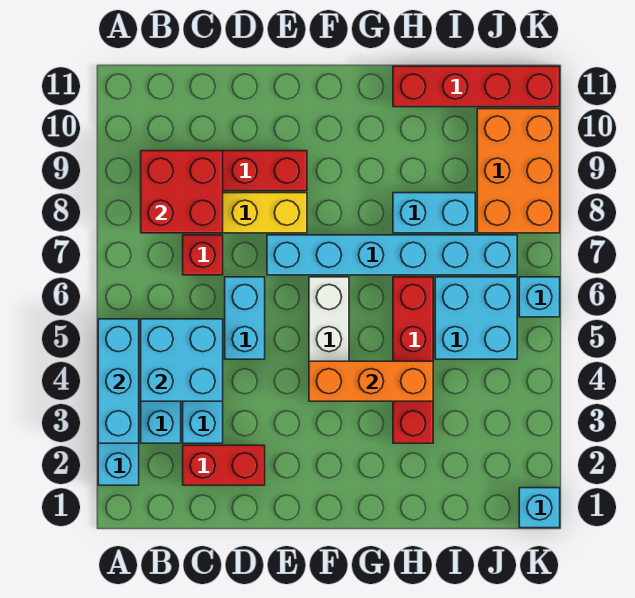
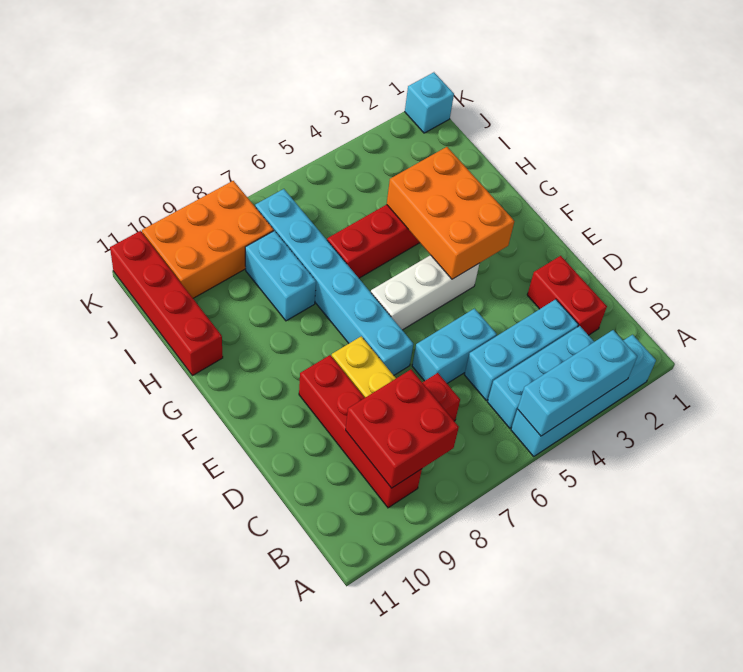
cyan 2x2 brick [141,319,223,401] -> none
orange 1x3 brick [309,361,433,401] -> orange 2x3 brick [387,147,514,279]
cyan 2x2 brick [435,277,517,359] -> none
cyan 1x1 brick [519,277,560,317] -> none

